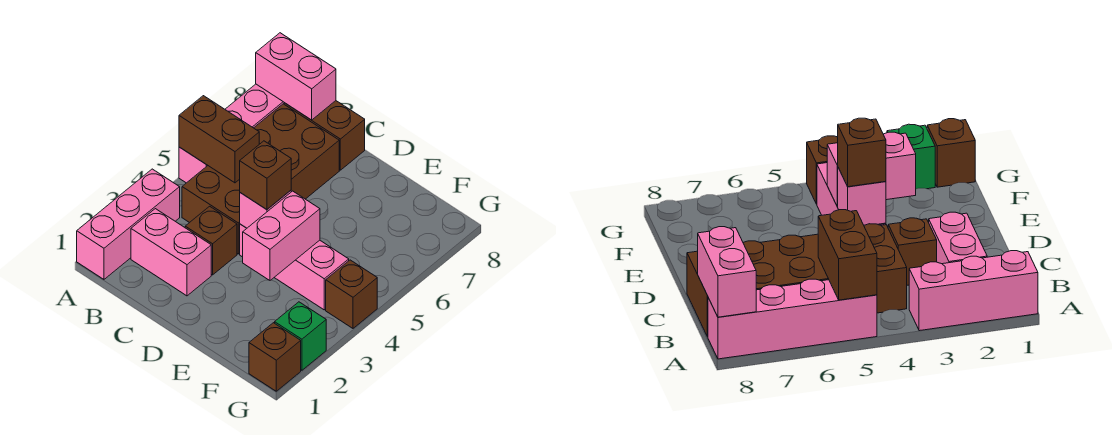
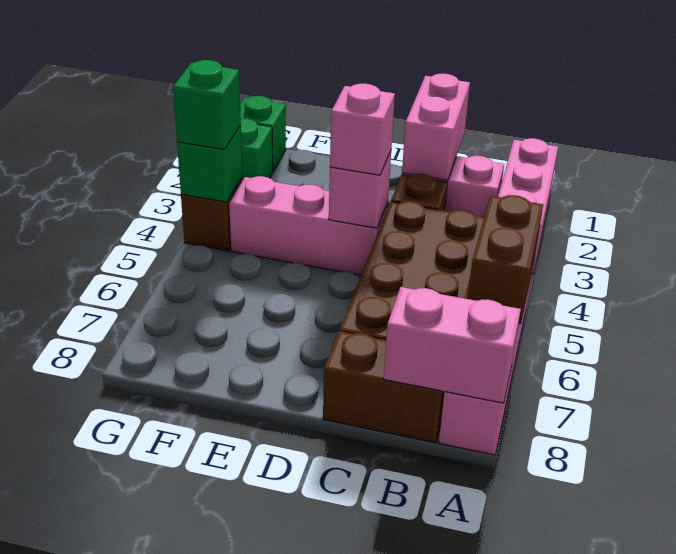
brown 1x2 brick [179,96,259,183] -> brown 1x2 brick turned to [468,195,543,324]
brown 1x1 brick [240,141,291,210] -> pink 1x1 brick [330,84,395,175]
pink 1x2 brick [243,191,320,280] -> pink 1x2 brick moved to [402,74,470,180]
brown 1x1 brick [249,323,301,391] -> green 1x1 brick [240,96,286,172]
none -> green 1x1 brick [177,126,242,202]
none -> green 1x1 brick [173,60,241,150]

